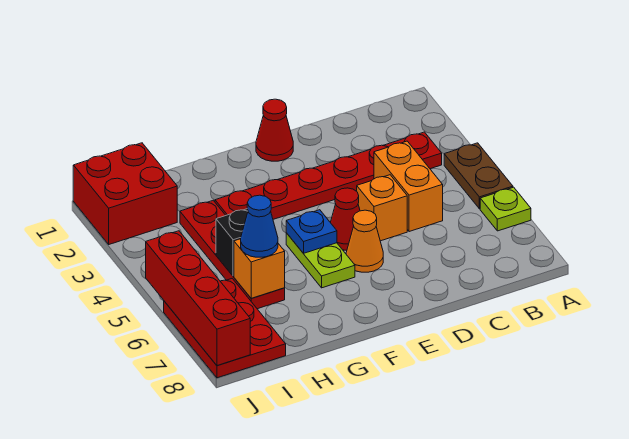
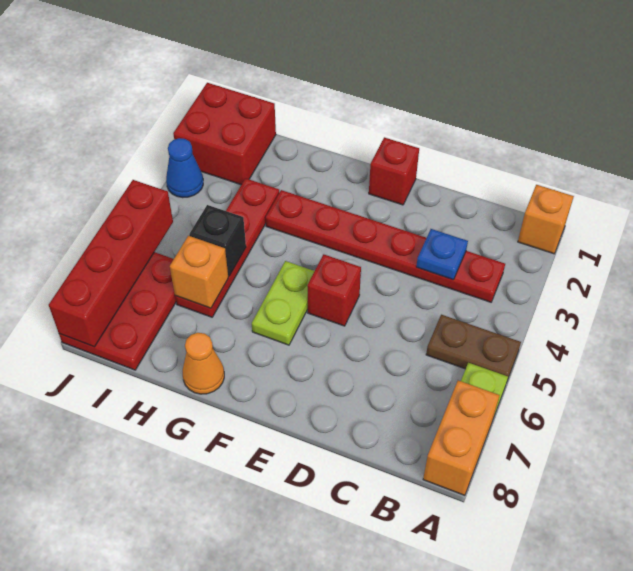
brown 1x2 plate [444,143,513,209] -> brown 1x2 plate turned to [426,315,521,380]
orange 1x2 brick [374,141,443,232] -> orange 1x2 brick moved to [423,380,500,495]
orange 1x1 brick [357,175,407,241] -> orange 1x1 brick moved to [518,185,574,254]
red 1x1 cone [256,99,293,161] -> red 1x1 brick [369,137,419,205]
red 1x1 cone [330,188,360,250] -> red 1x1 brick [307,254,361,326]
orange 1x1 cone [346,210,383,272] -> orange 1x1 cone moved to [183,333,224,394]
blue 1x1 plate [286,210,337,253] -> blue 1x1 plate moved to [416,229,468,280]
blue 1x1 cone [241,195,278,257] -> blue 1x1 cone moved to [166,138,203,198]

